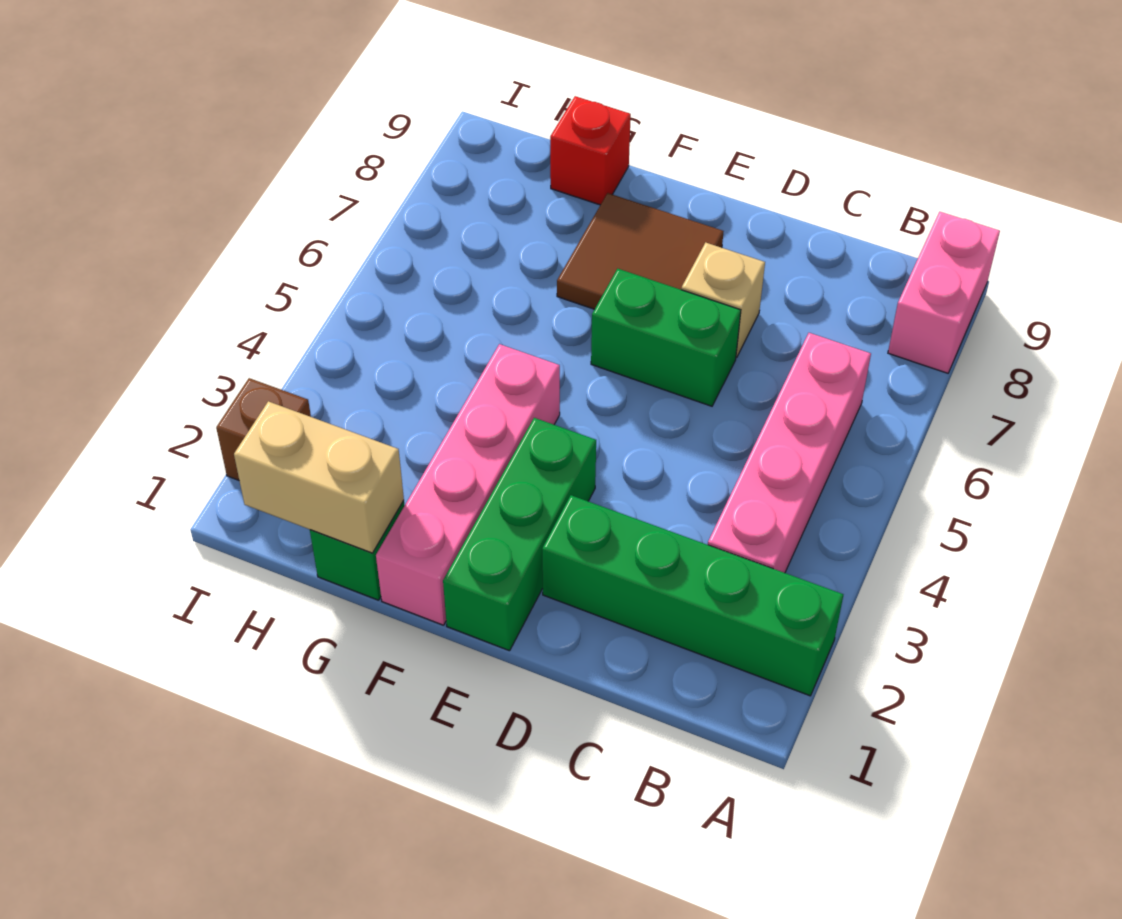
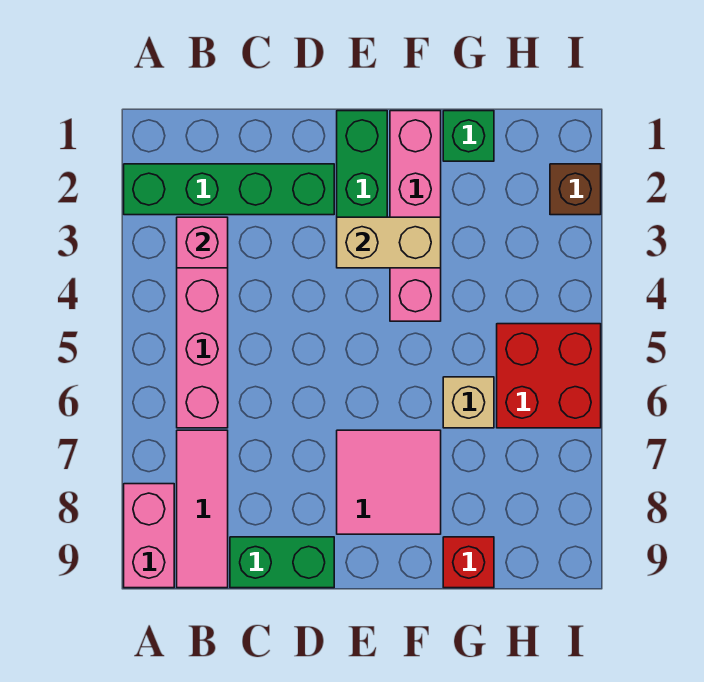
none -> pink 1x1 brick [177,217,228,268]
none -> pink 1x3 tile [177,430,228,588]
green 1x2 brick [591,269,741,406] -> green 1x2 brick moved to [230,537,334,588]
tan 1x1 brick [681,242,765,358] -> tan 1x1 brick moved to [443,377,494,428]
brown 2x2 tile [557,193,723,309] -> pink 2x2 tile [337,430,441,534]
tan 1x2 brick [234,401,404,553] -> tan 1x2 brick moved to [337,217,441,268]
none -> red 2x2 brick [497,324,601,428]

